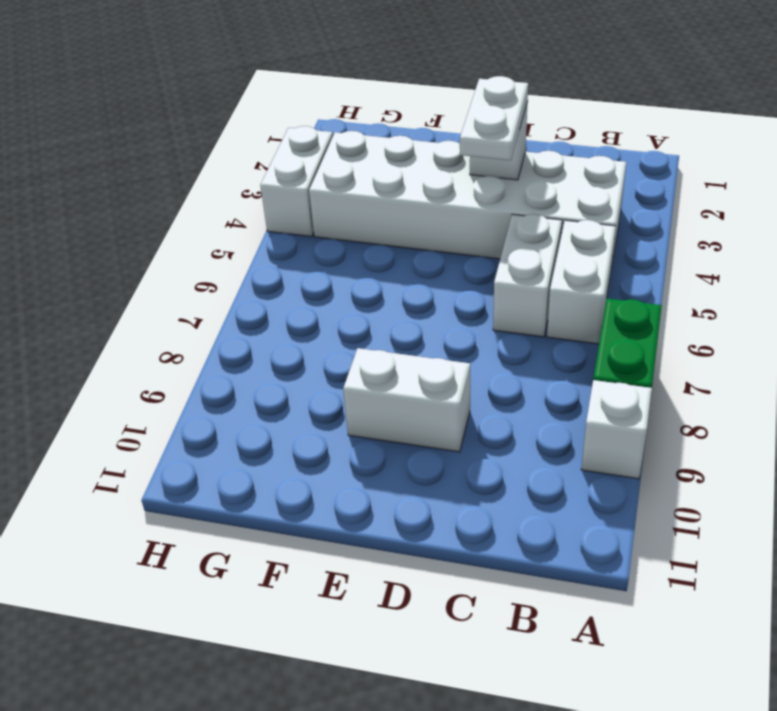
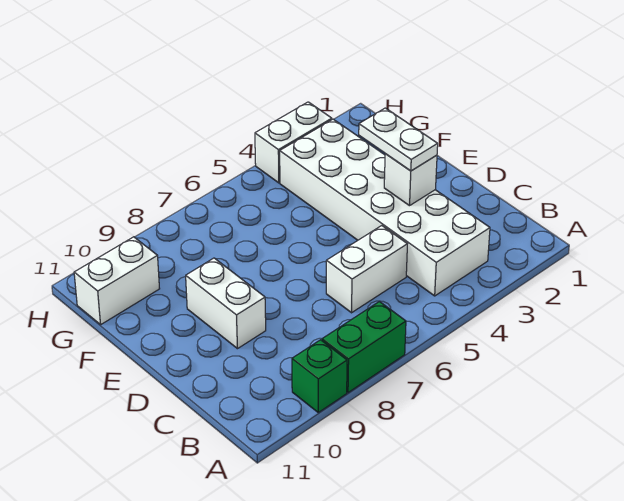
white 1x1 brick [581,380,652,479] -> green 1x1 brick [292,340,347,412]
white 1x2 brick [547,220,616,344] -> white 1x2 brick moved to [74,237,160,325]
white 1x2 plate [460,76,528,160] -> white 1x2 plate turned to [359,108,438,171]

